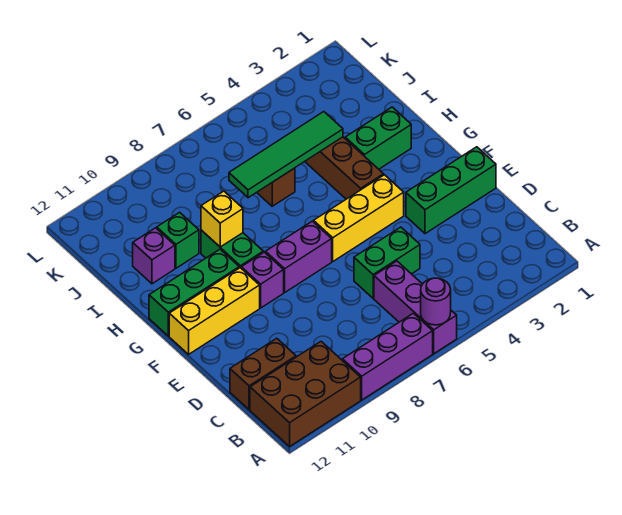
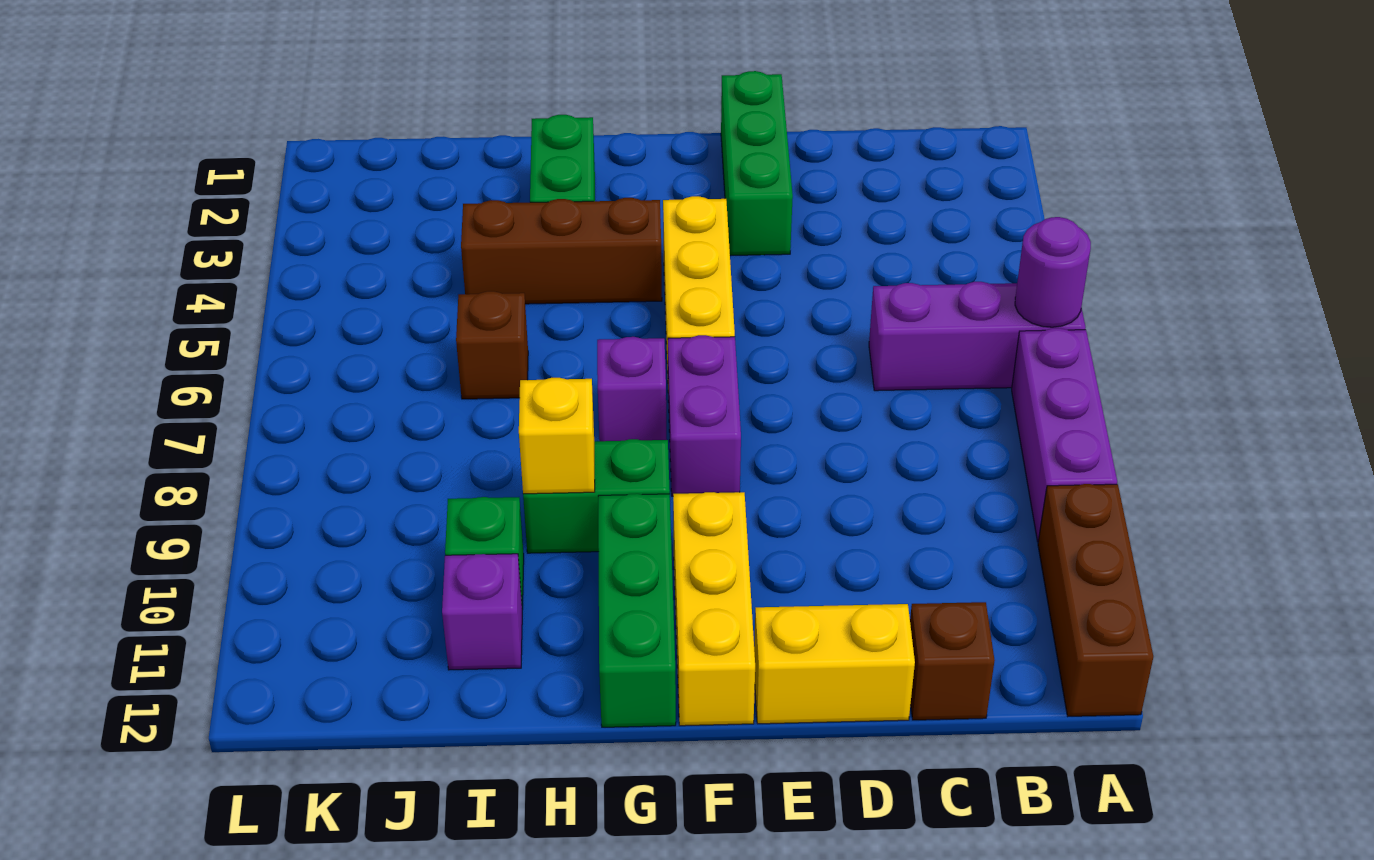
brown 2x3 brick [250,342,361,446] -> brown 1x3 brick [1038,484,1153,716]
brown 1x2 brick [230,338,296,410] -> brown 1x1 brick [910,602,995,720]
green 1x2 brick [354,227,420,298] -> none
none -> yellow 1x2 brick [754,604,915,724]
purple 1x1 brick [241,252,284,308] -> purple 1x1 brick moved to [597,337,667,441]
green 1x4 tile [229,112,343,198] -> none

